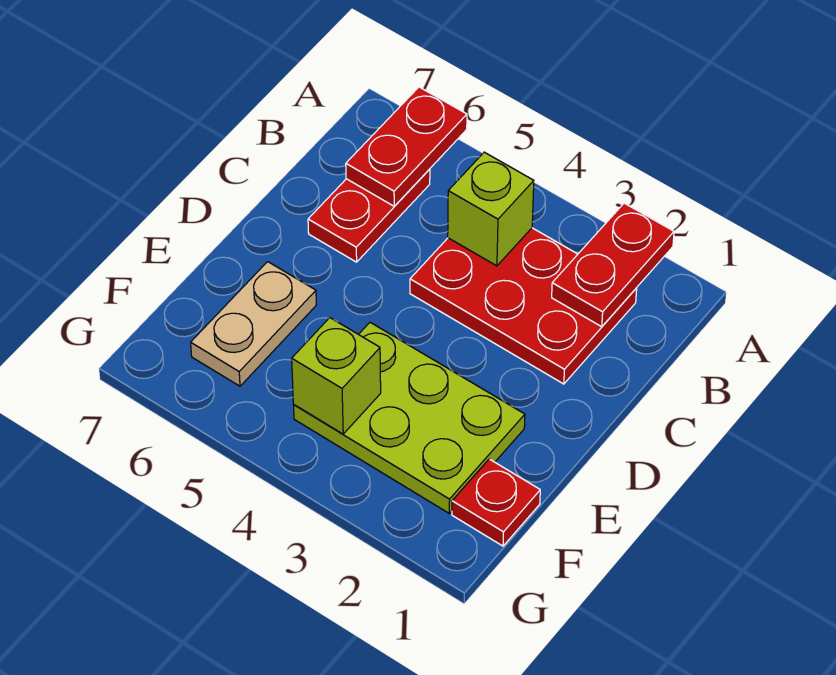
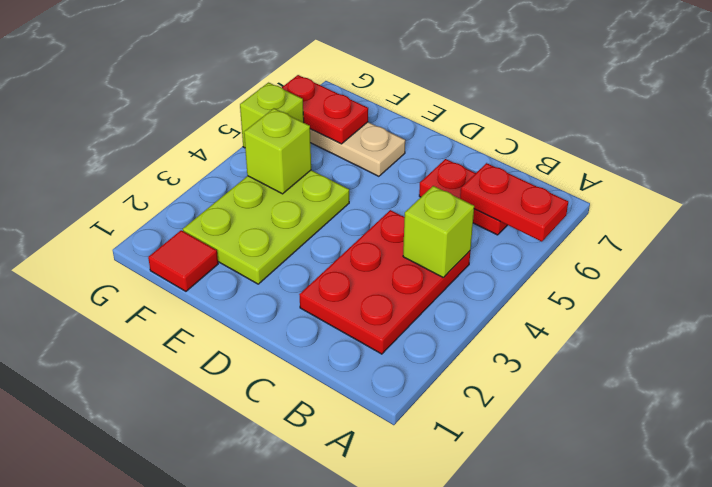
red 1x2 plate [552,203,674,327] -> red 1x2 plate moved to [282,75,368,144]
red 1x1 plate [452,459,540,546] -> red 1x1 tile [148,230,218,291]
none -> lime 1x1 brick [240,83,304,148]

